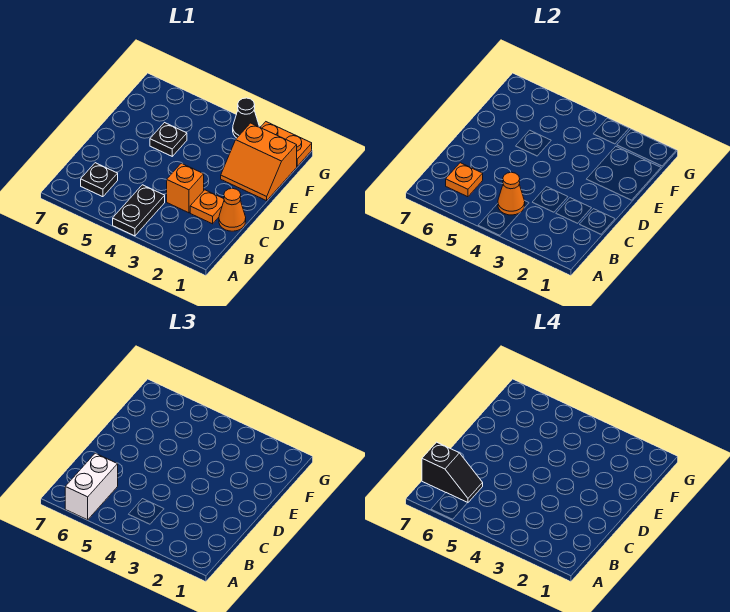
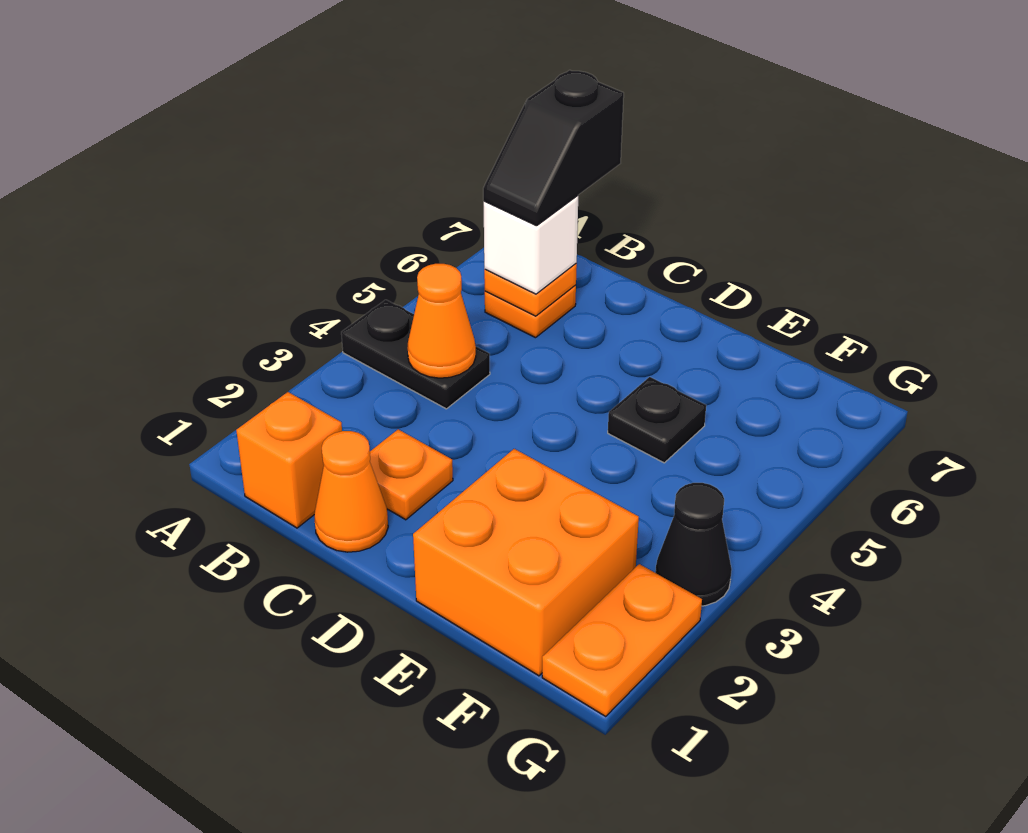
white 1x2 brick [65,453,118,520] -> white 1x1 brick [484,196,578,294]
black 1x1 plate [81,163,118,197] -> orange 1x1 plate [485,285,576,338]
orange 1x1 brick [167,163,204,213] -> orange 1x1 brick moved to [236,392,342,528]
orange 2x2 slope [221,123,297,201] -> orange 2x2 brick [413,449,639,676]

